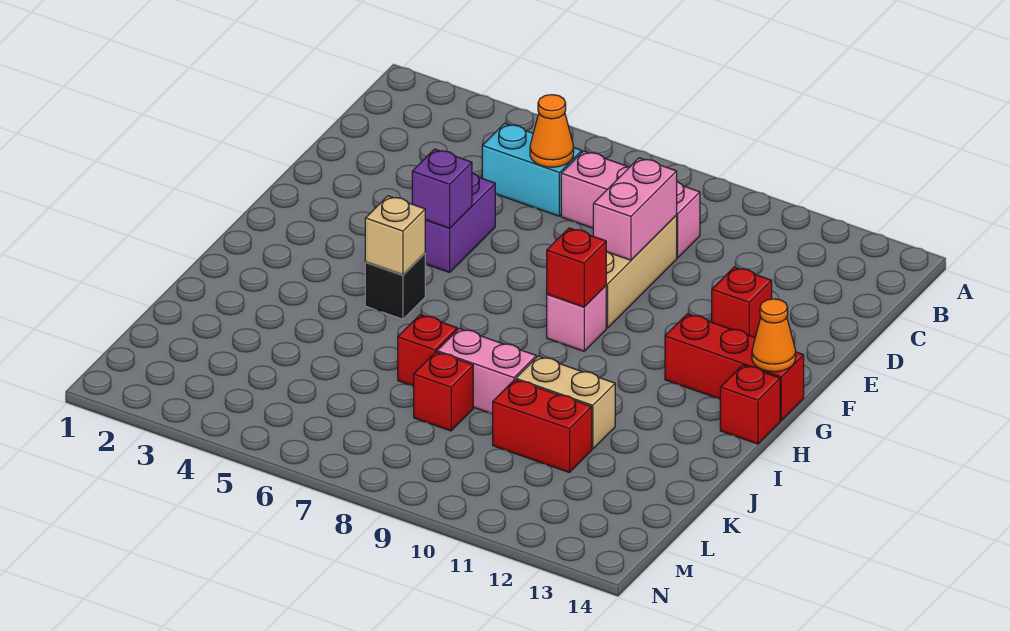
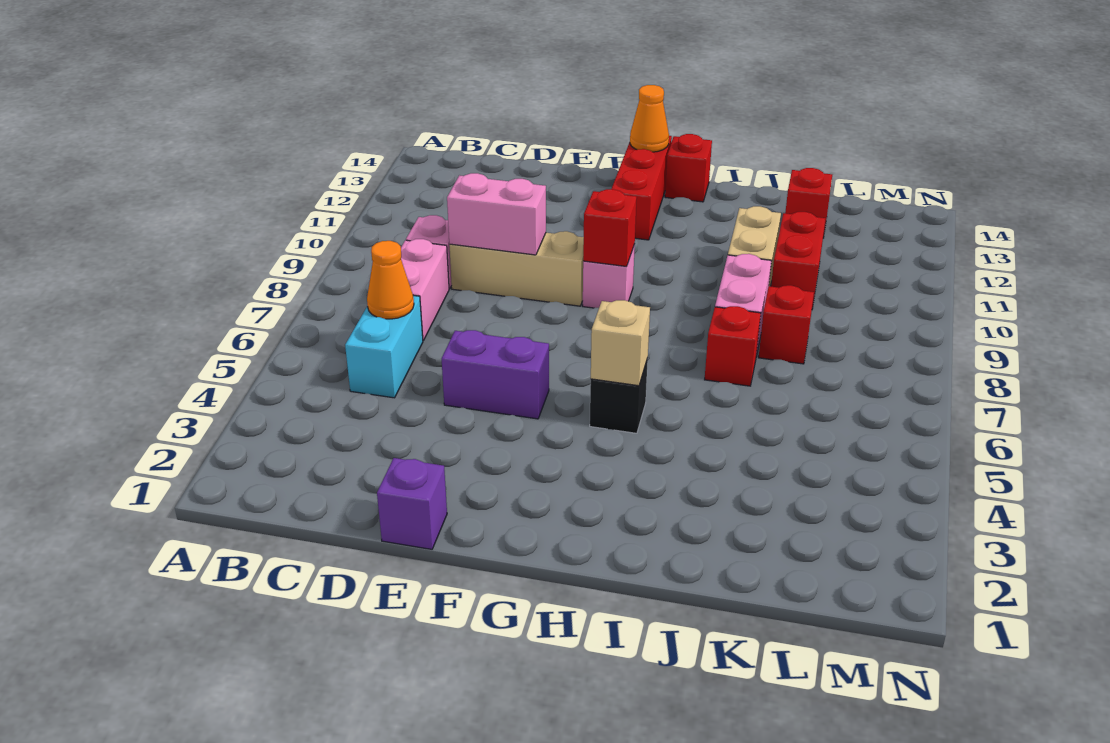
red 1x1 brick [712,267,772,337] -> red 1x1 brick moved to [785,168,832,238]
purple 1x1 brick [412,149,472,228] -> purple 1x1 brick moved to [377,458,447,549]

